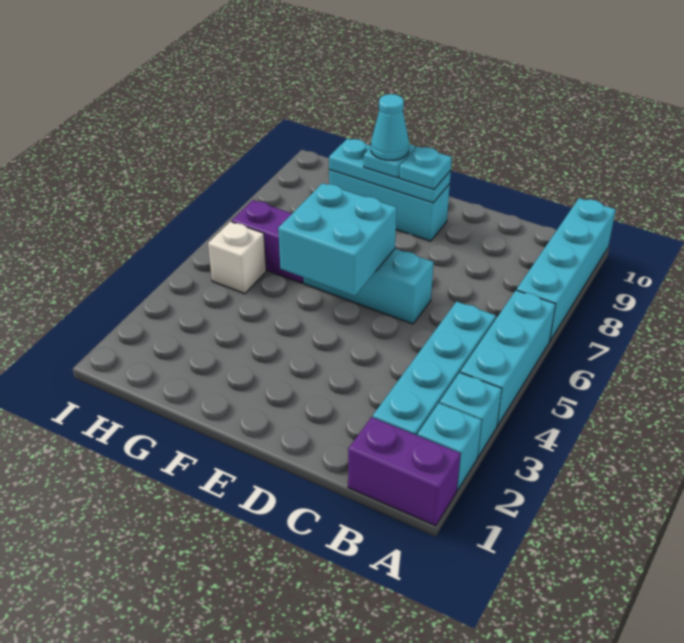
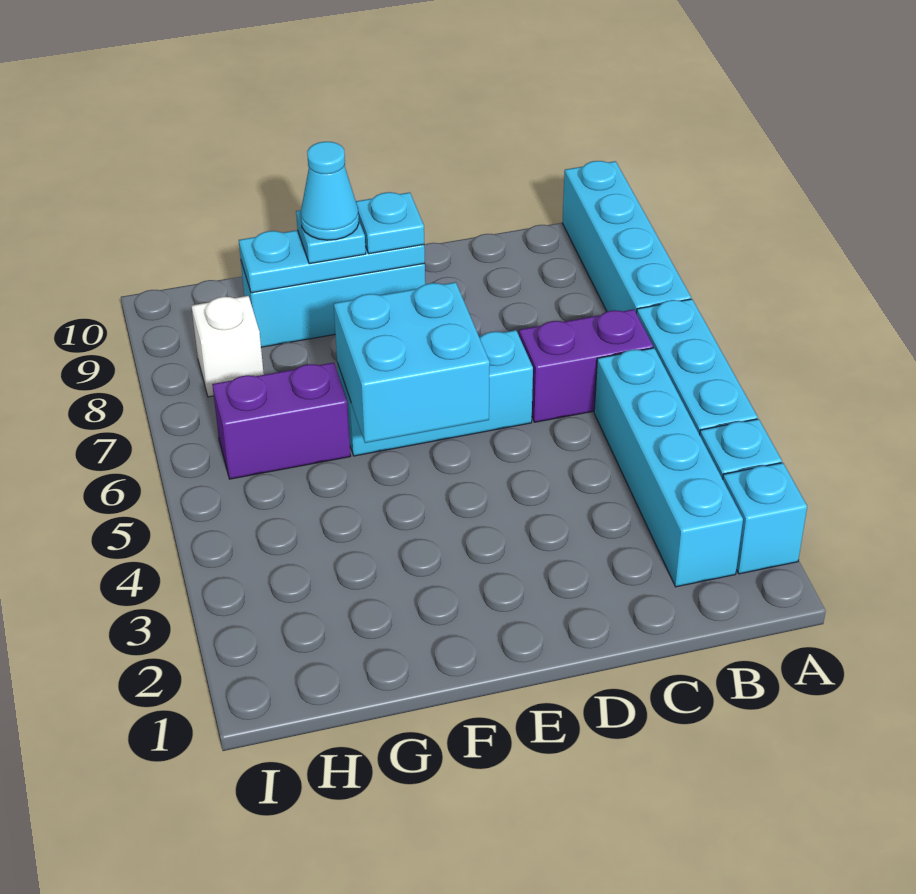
purple 1x2 brick [348,417,461,526] -> purple 1x2 brick moved to [519,309,653,422]
white 1x1 brick [208,222,266,294] -> white 1x1 brick moved to [191,296,264,397]

